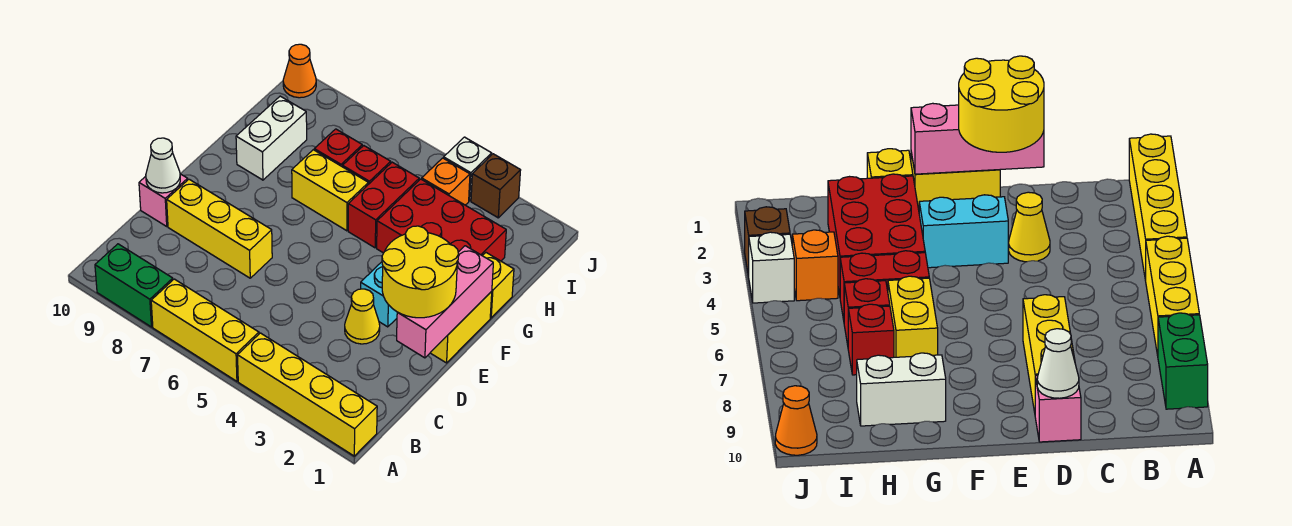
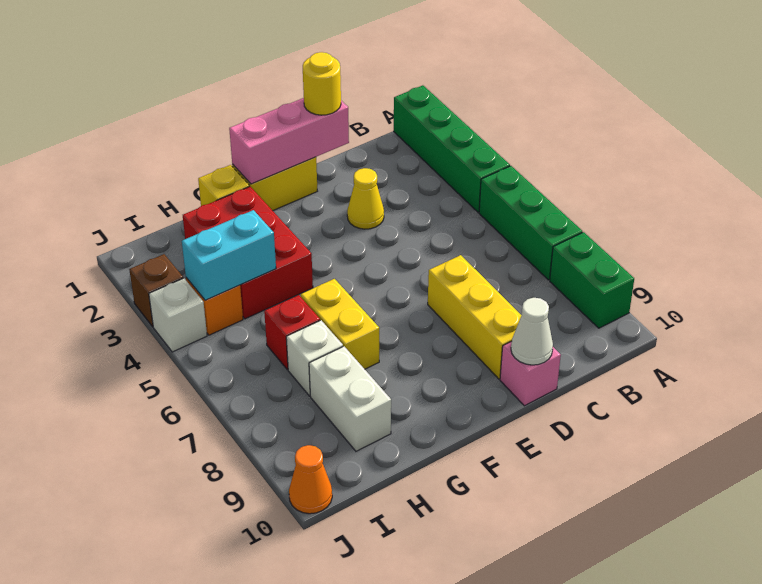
yellow 1x4 brick [238,333,377,456] -> green 1x4 brick [394,85,510,212]
yellow 1x3 brick [151,279,259,381] -> green 1x3 brick [479,166,582,280]
yellow 2x2 round brick [382,226,458,318] -> yellow 1x1 round brick [303,52,341,115]
cyan 1x2 brick [361,262,397,327] -> cyan 1x2 brick moved to [182,210,276,300]
red 1x2 brick [348,162,419,248] -> none
white 1x2 brick [236,96,307,180] -> white 1x2 brick turned to [309,346,391,451]
red 1x1 brick [314,129,362,167] -> white 1x1 brick [286,320,343,396]

